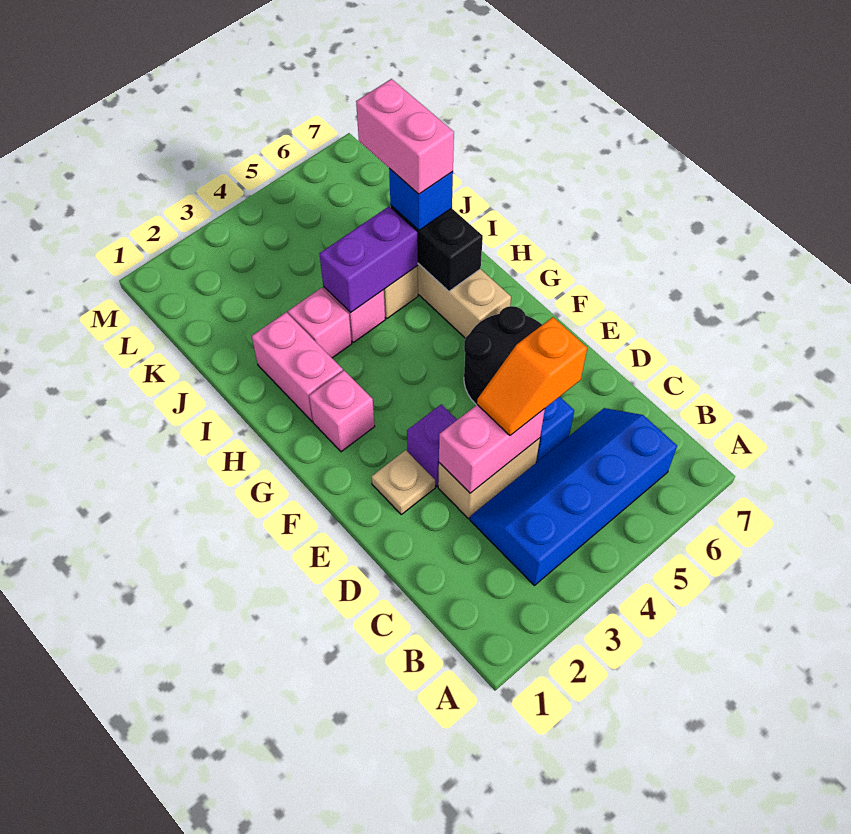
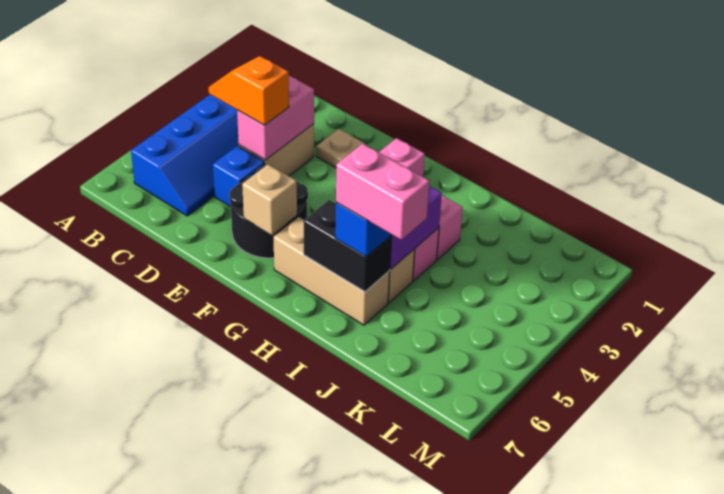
orange 1x2 slope [477,317,587,435] -> orange 1x2 slope turned to [209,56,289,125]
purple 1x1 brick [407,404,457,487] -> none
none -> tan 1x1 brick [242,164,297,235]
pink 1x2 brick [252,312,343,422] -> none

